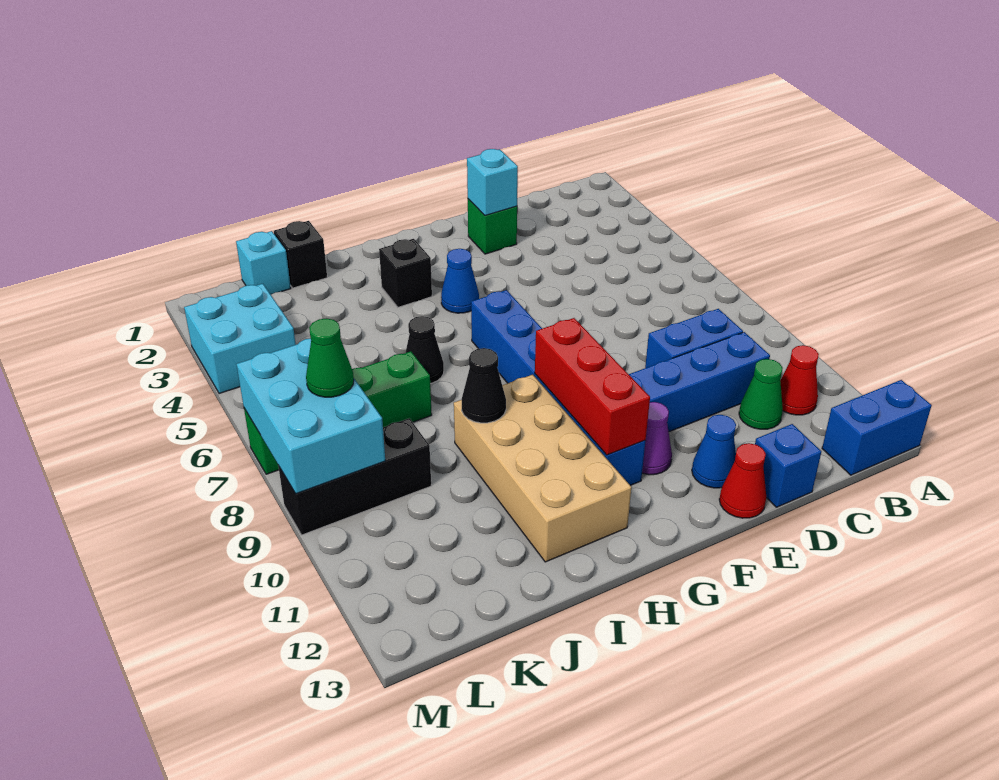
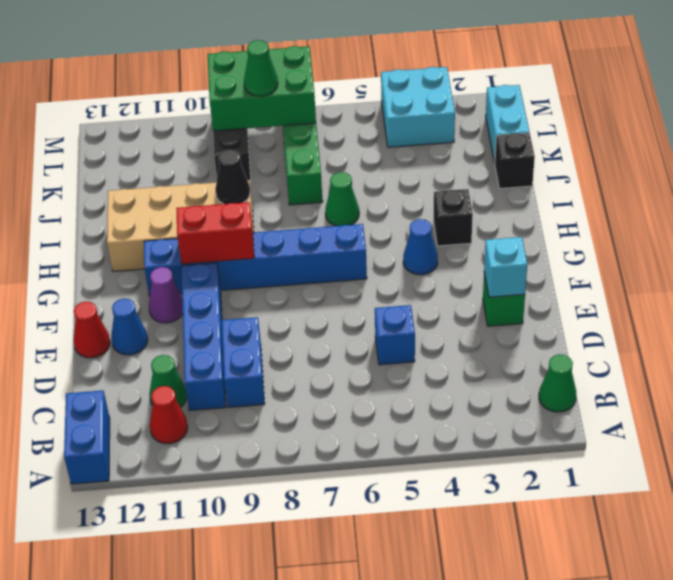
none -> green 1x1 cone [539,354,576,412]
blue 1x1 brick [755,424,821,507] -> blue 1x1 brick moved to [375,305,415,365]
red 1x3 brick [535,318,650,455] -> red 1x2 brick [176,202,254,264]
black 1x1 cone [406,316,444,384] -> green 1x1 cone [325,172,359,226]
cyan 1x1 brick [236,231,291,295] -> cyan 1x2 brick [486,85,529,163]
cyan 2x3 brick [237,338,385,494] -> green 2x3 brick [208,46,316,131]

